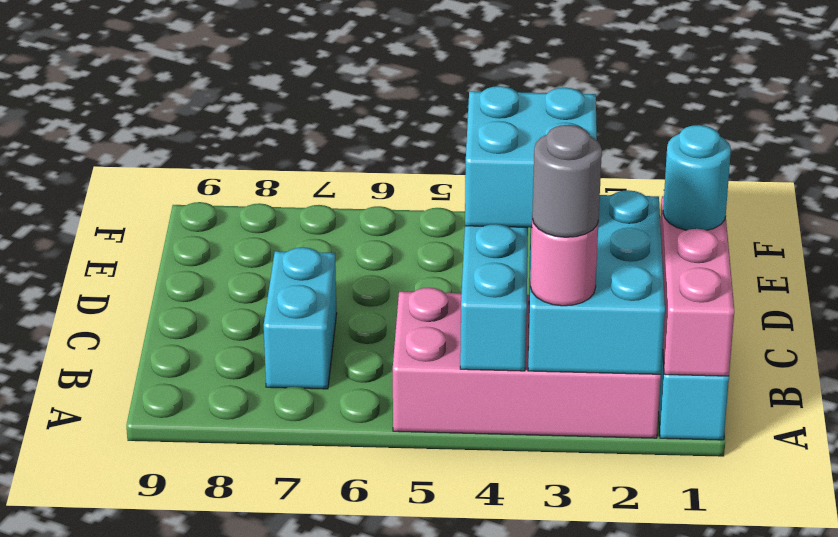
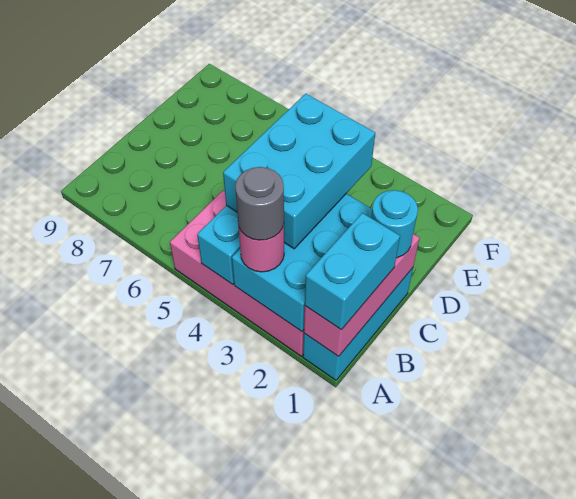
cyan 1x2 brick [264,247,337,389] -> cyan 1x2 brick moved to [305,213,400,330]
cyan 2x2 brick [465,86,597,228] -> cyan 2x3 brick [223,94,375,249]

